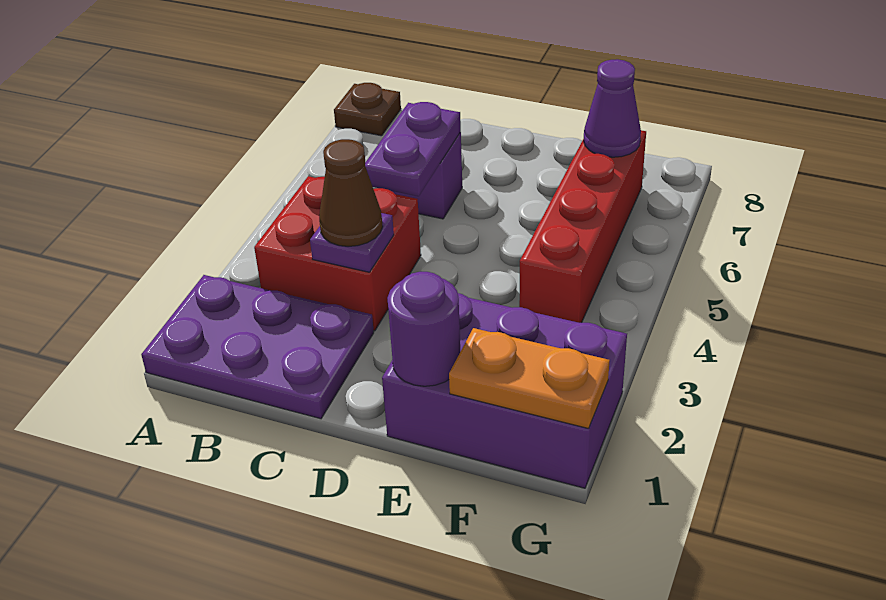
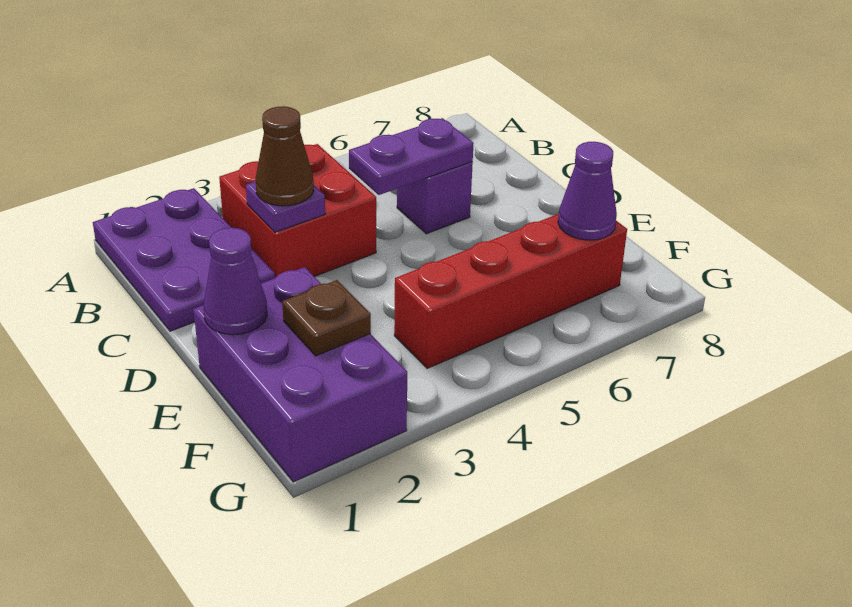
brown 1x1 plate [334,83,401,136] -> brown 1x1 plate moved to [282,280,371,356]
purple 1x1 round brick [387,272,460,386] -> purple 1x1 cone [204,228,267,335]
orange 1x2 plate [449,328,610,429] -> none

